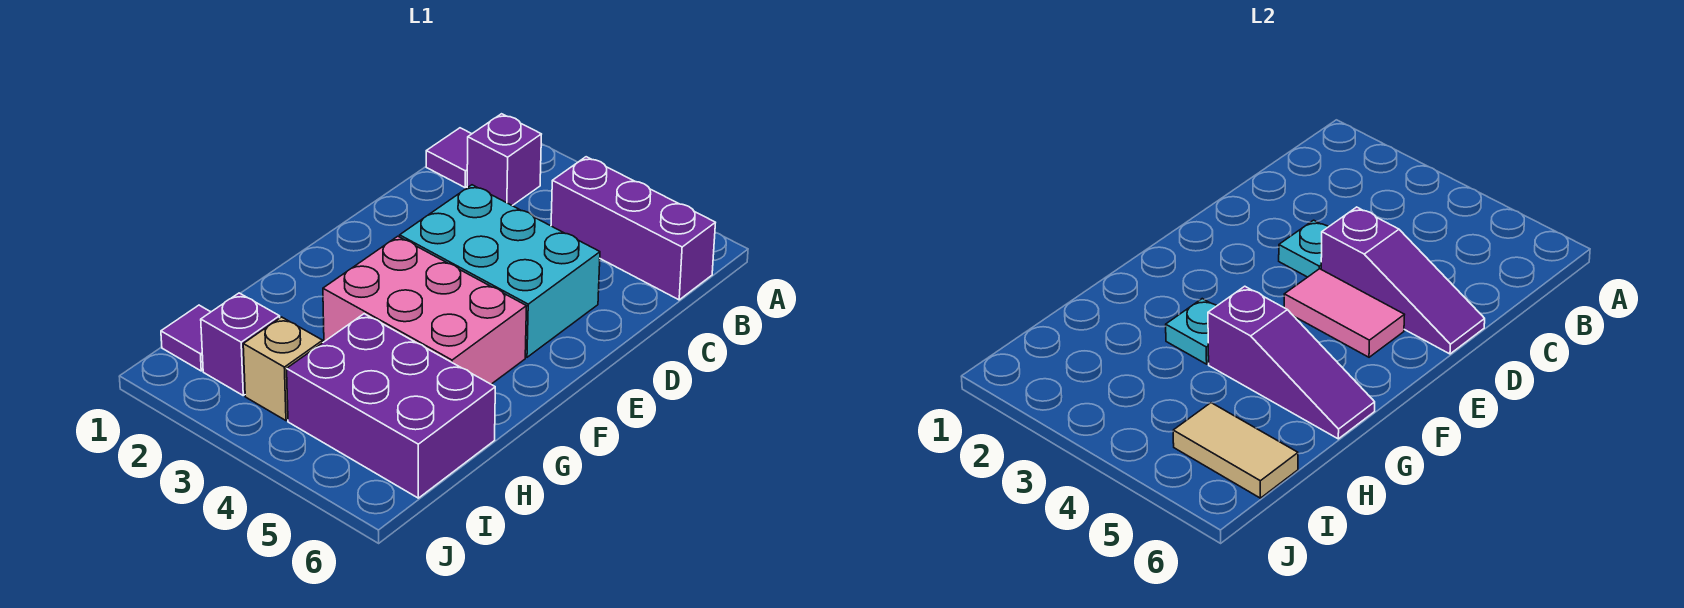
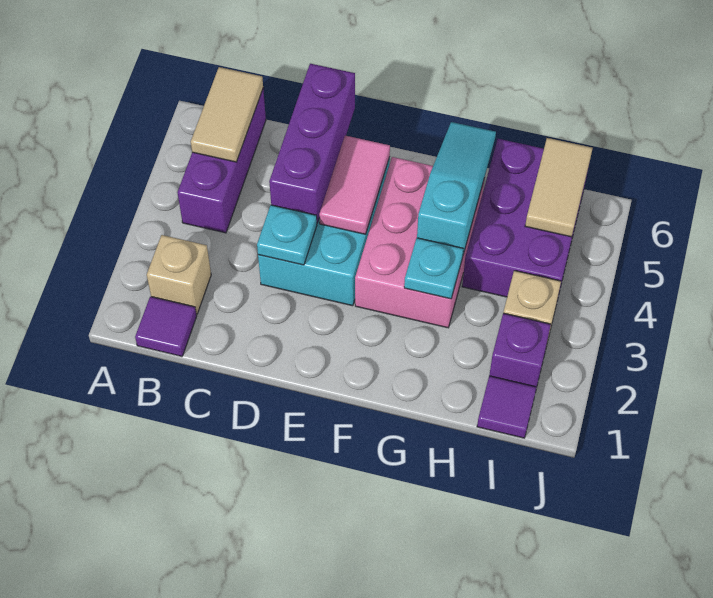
purple 1x1 brick [467,114,541,206] -> tan 1x1 brick [147,235,211,314]
none -> tan 1x2 tile [191,67,263,162]
purple 1x3 slope [1321,207,1485,354] -> purple 1x3 brick [269,64,355,223]
purple 1x3 slope [1208,286,1375,439] -> cyan 1x3 slope [417,122,496,254]

